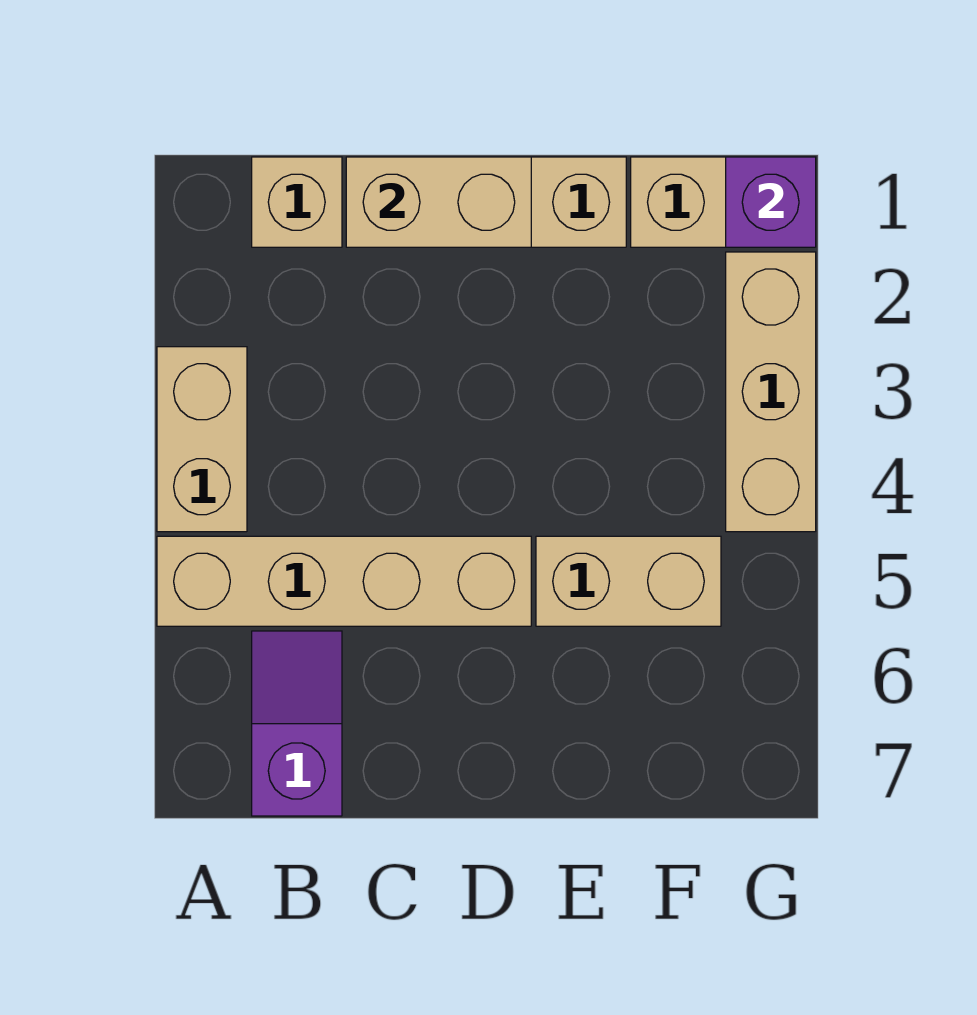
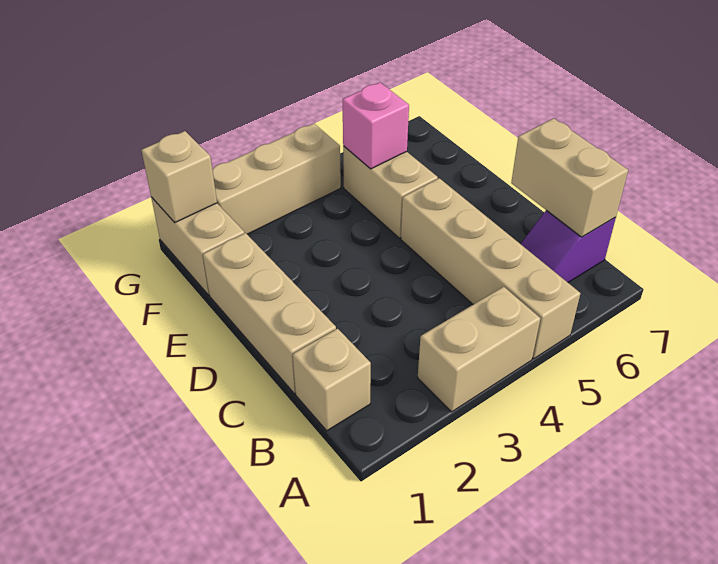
tan 1x2 brick [346,157,531,247] -> tan 1x2 brick moved to [511,118,628,237]
none -> pink 1x1 brick [342,83,409,169]
purple 1x1 brick [726,157,816,247] -> tan 1x1 brick [141,131,217,222]

